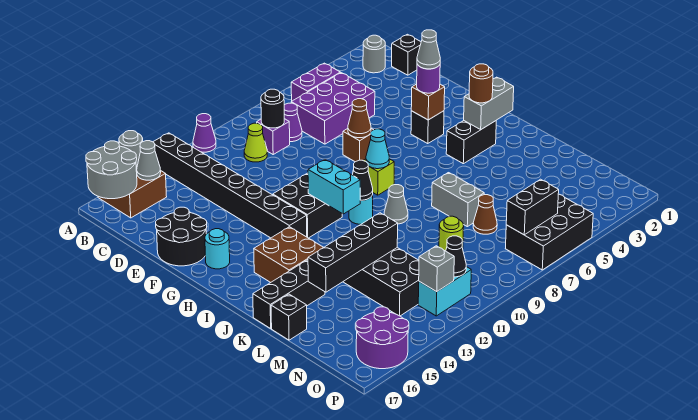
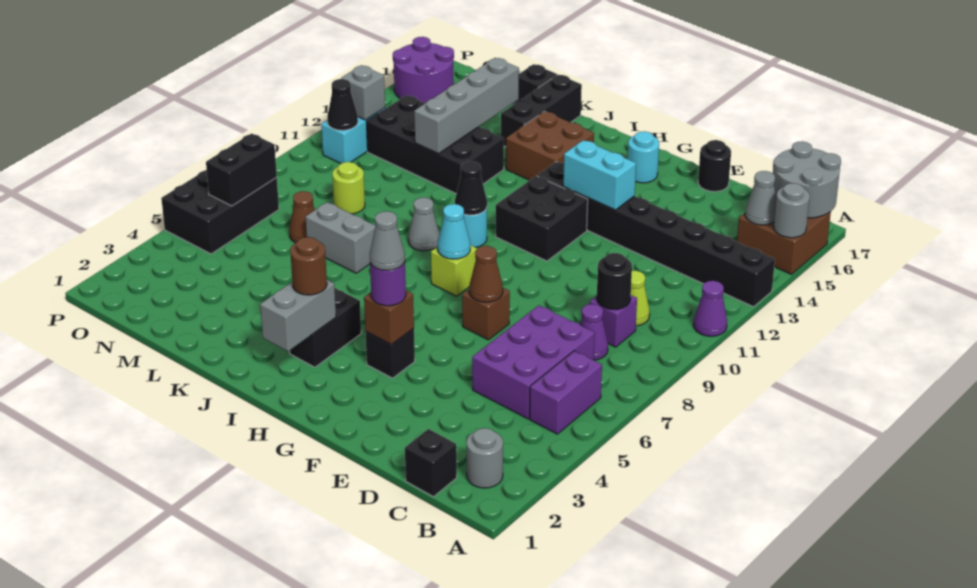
black 2x2 round brick [156,207,207,266] -> black 1x1 round brick [698,140,731,192]
cyan 1x2 brick [308,160,361,214] -> cyan 1x2 brick moved to [563,140,636,210]
black 1x4 brick [308,213,398,292] -> grey 1x4 brick [414,58,519,154]

